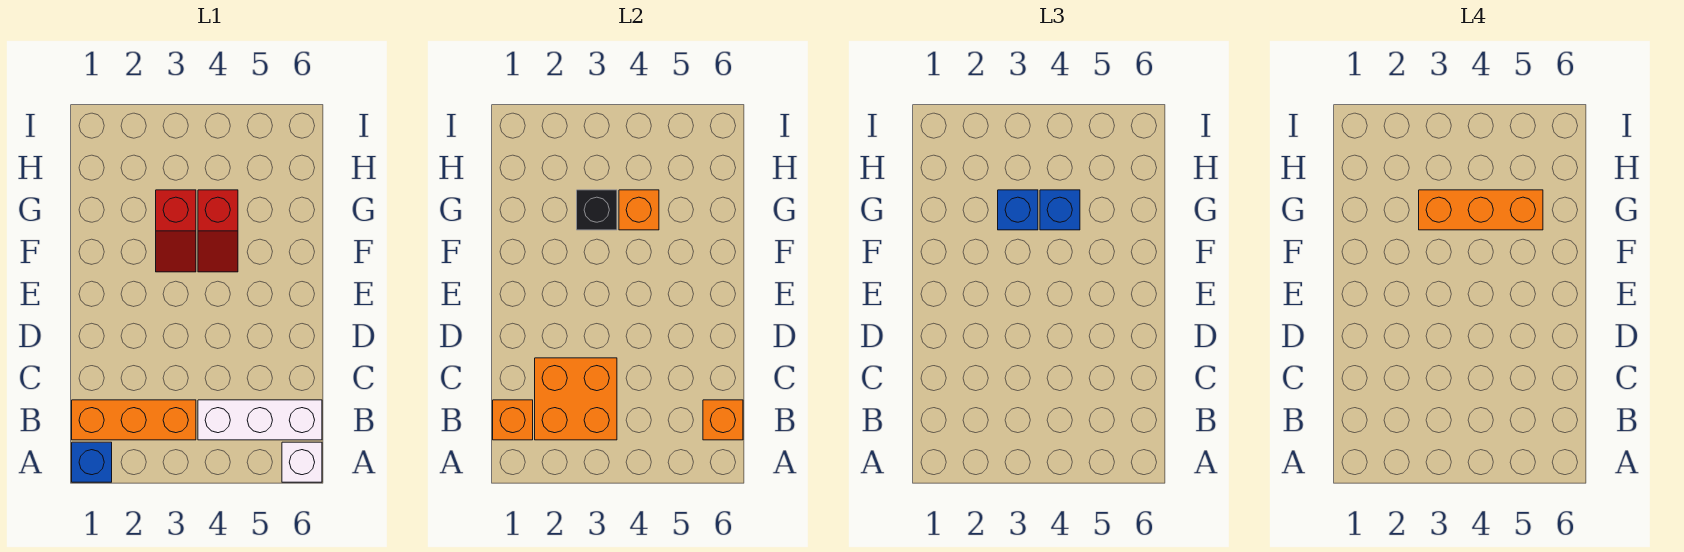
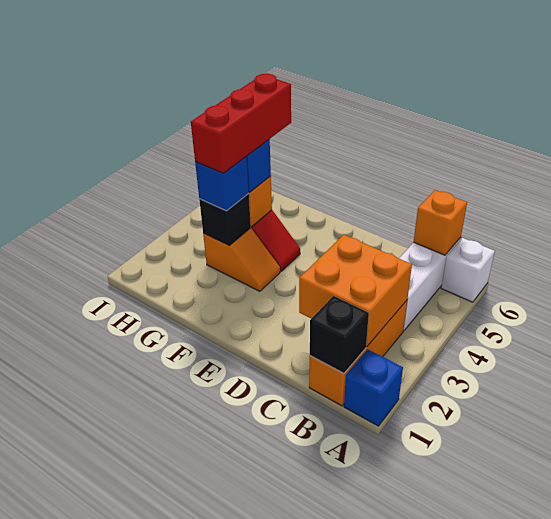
orange 1x1 brick [493,400,533,440] -> black 1x1 brick [310,296,369,373]
red 1x2 slope [156,190,196,272] -> orange 1x2 slope [203,228,280,291]
orange 1x3 brick [1419,190,1543,230] -> red 1x3 brick [191,74,291,173]

